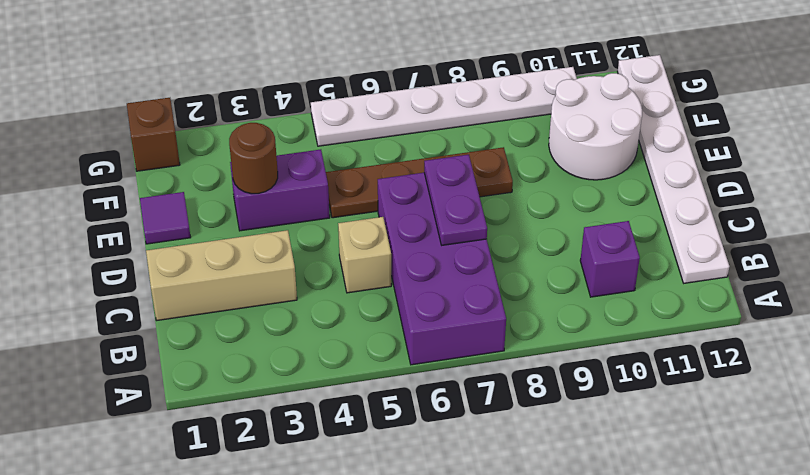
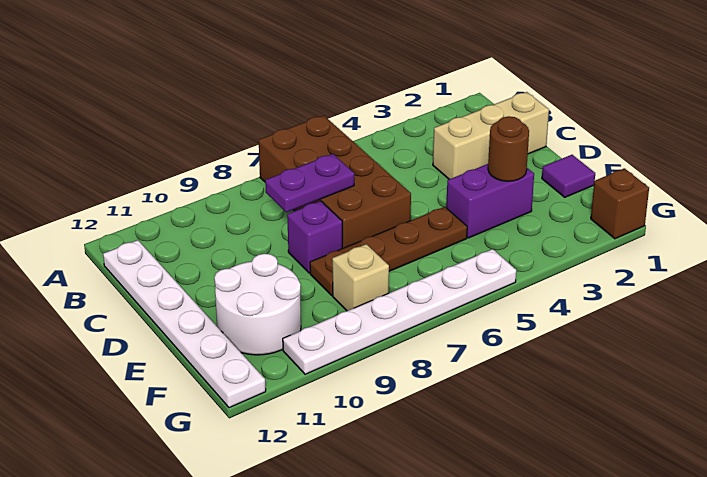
purple 2x4 brick [378,173,506,365] -> brown 2x4 brick [259,115,411,248]
purple 1x1 brick [580,221,640,297] -> purple 1x1 brick moved to [287,201,342,273]
tan 1x1 brick [338,217,391,293] -> tan 1x1 brick moved to [332,244,389,311]
purple 1x2 plate [424,155,487,245] -> purple 1x2 plate turned to [265,154,354,212]

